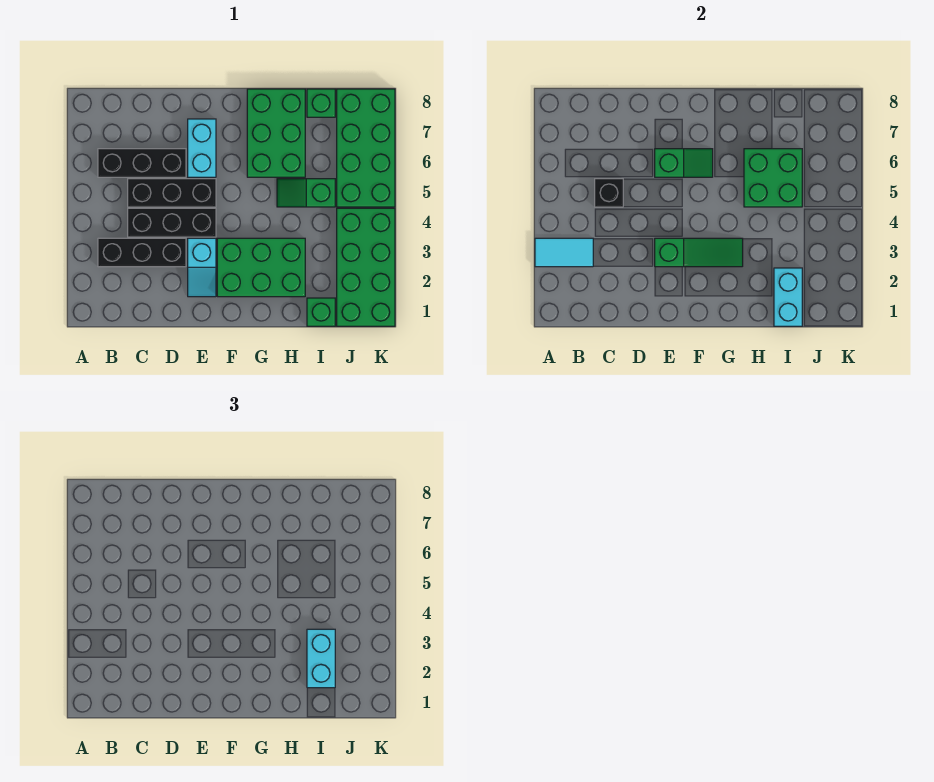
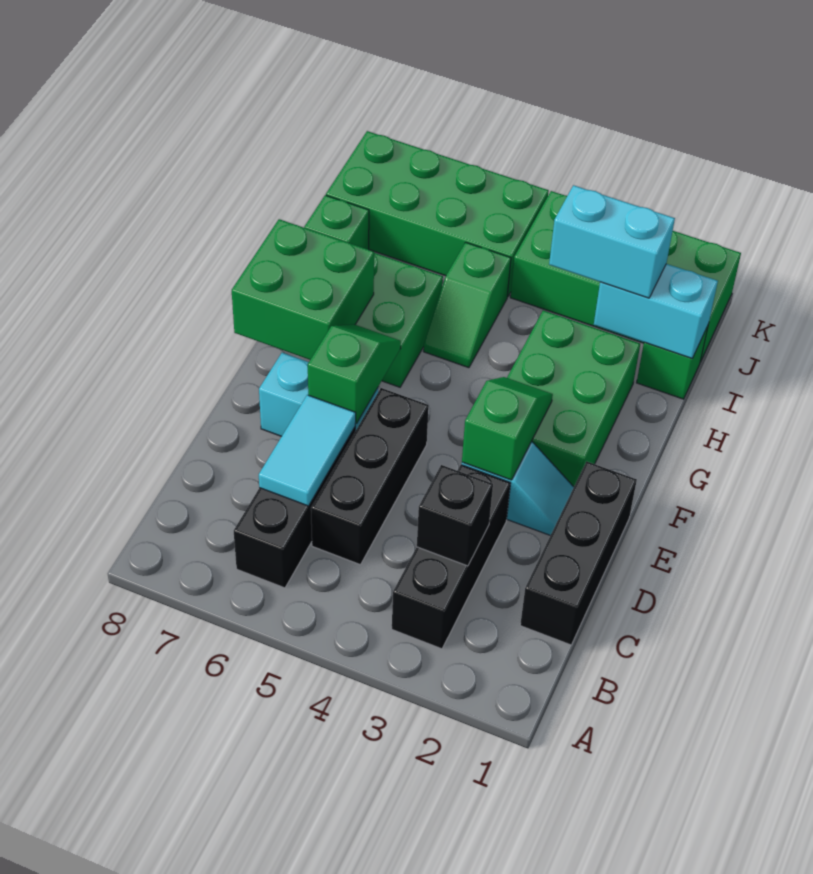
cyan 1x2 tile [535,238,593,267] -> cyan 1x2 tile moved to [259,395,356,506]
black 1x3 brick [128,208,216,237] -> black 1x3 brick moved to [520,461,637,645]
black 1x1 brick [595,179,623,207] -> black 1x1 brick moved to [417,465,493,566]
green 1x3 slope [655,238,743,267] -> green 1x2 slope [462,377,553,480]
green 2x2 brick [744,149,802,207] -> green 2x2 brick moved to [232,219,374,360]

